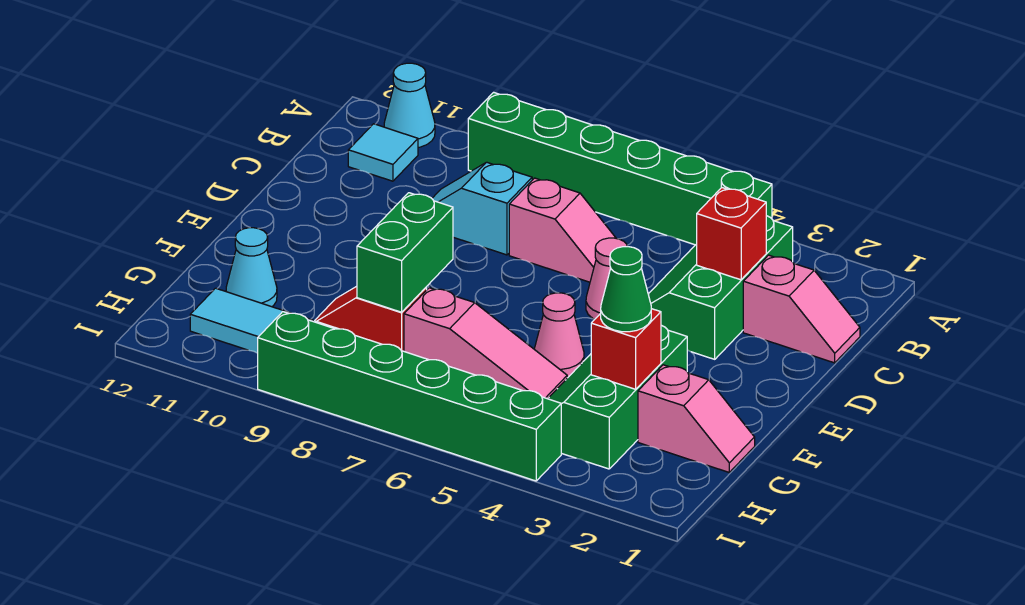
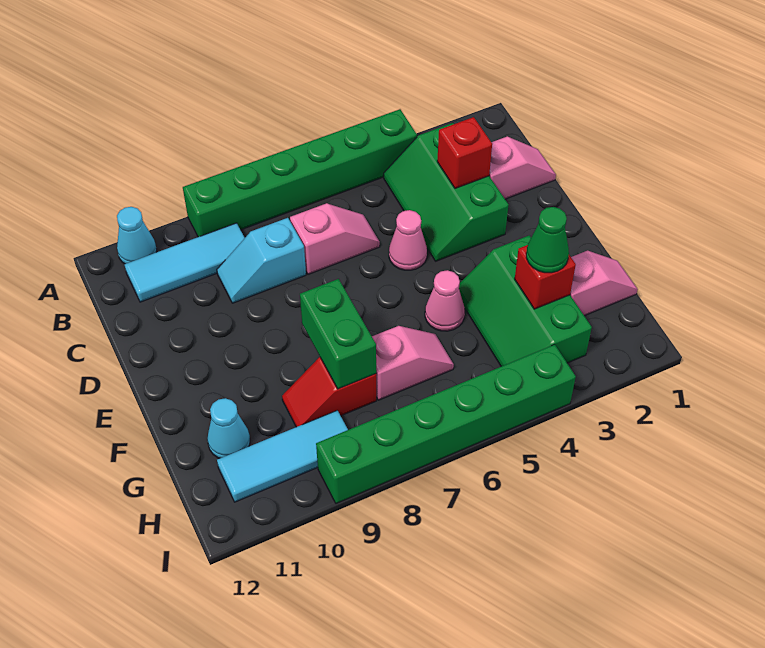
cyan 1x1 tile [348,124,418,181] -> cyan 1x3 tile [124,223,245,302]
pink 1x3 slope [404,288,567,399] -> pink 1x2 slope [372,326,454,400]

